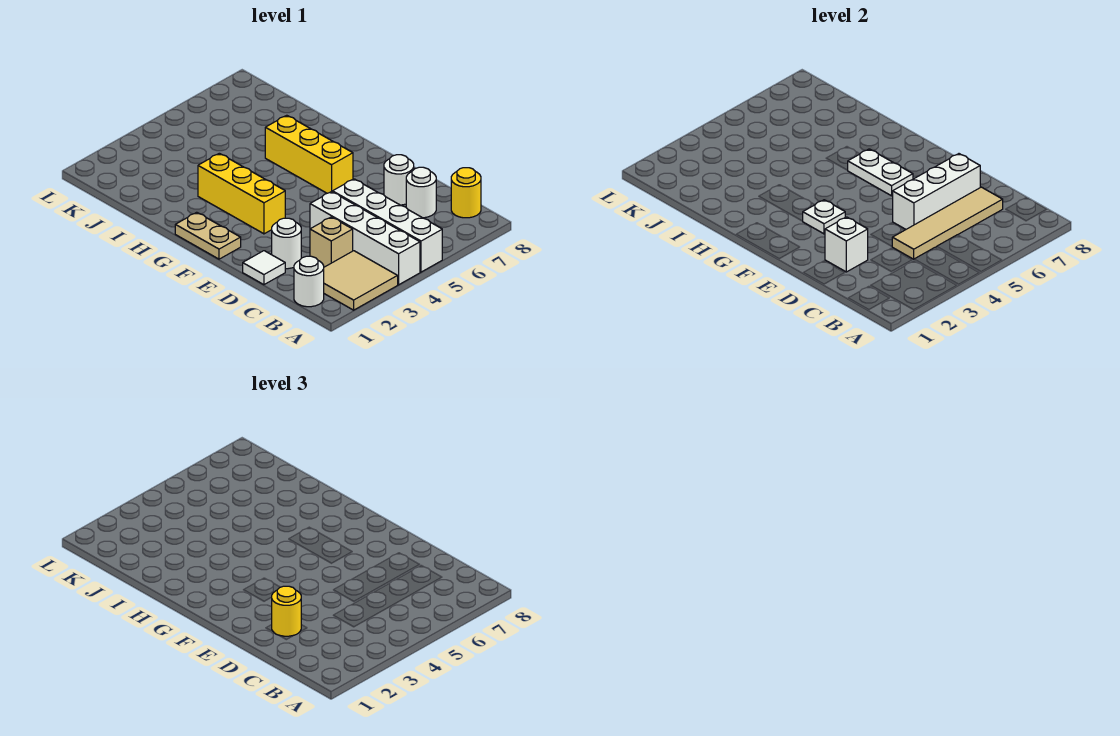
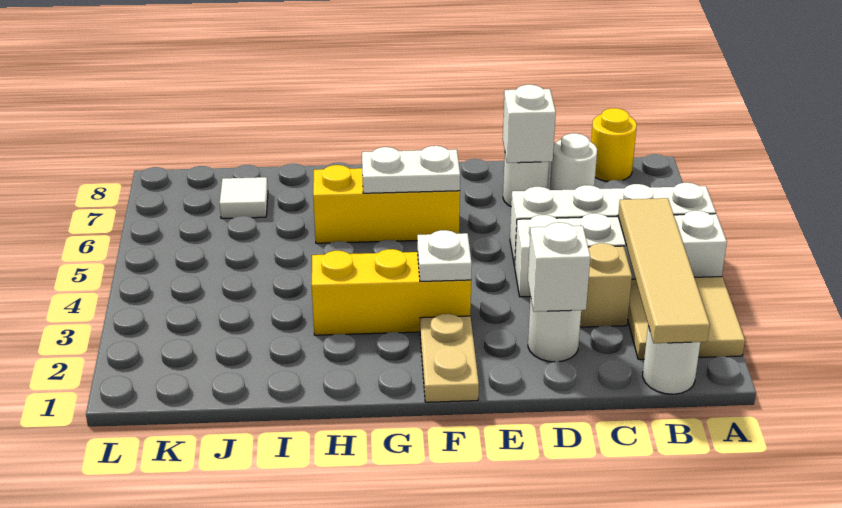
tan 1x4 tile [892,187,1003,259] -> tan 1x4 tile moved to [618,198,710,343]
white 1x1 tile [243,251,285,285] -> white 1x1 tile moved to [220,177,268,218]
yellow 1x1 round brick [272,586,301,636] -> none
white 1x3 brick [893,154,980,229] -> white 1x1 brick [503,85,556,163]
tan 1x2 plate [175,212,241,259] -> tan 1x2 plate turned to [420,314,479,402]

